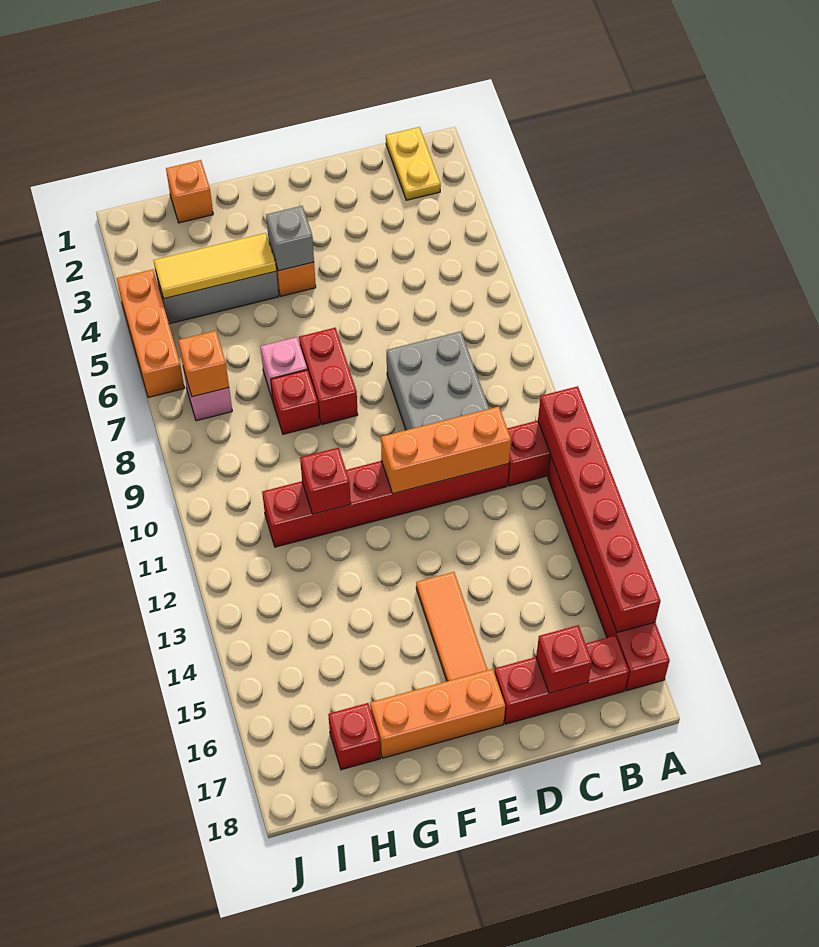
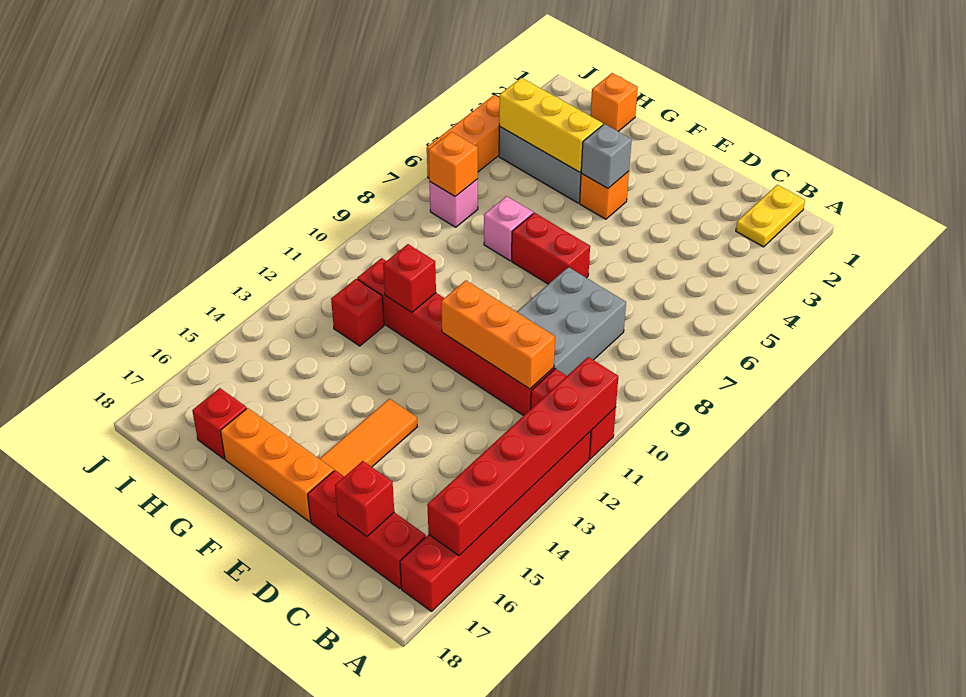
red 1x2 brick [299,328,358,425] -> red 1x2 brick turned to [512,213,590,284]
yellow 1x3 tile [154,233,276,299] -> yellow 1x3 brick [499,78,603,172]
red 1x1 brick [271,370,319,434] -> red 1x1 brick moved to [331,279,384,346]

